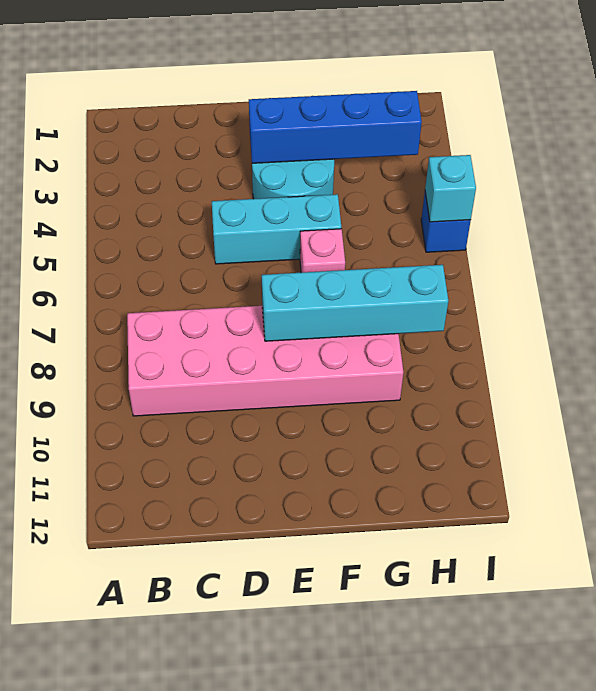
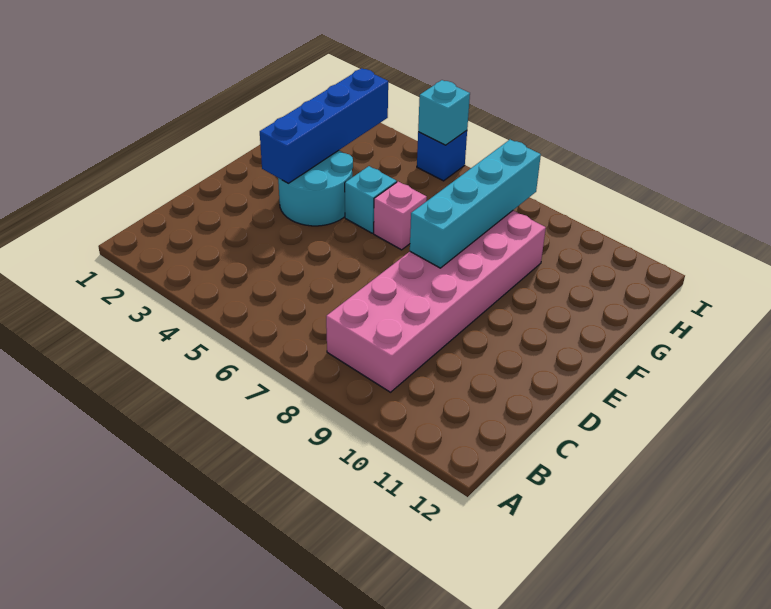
cyan 1x3 brick [212,194,341,264] -> cyan 1x1 brick [345,166,397,233]

